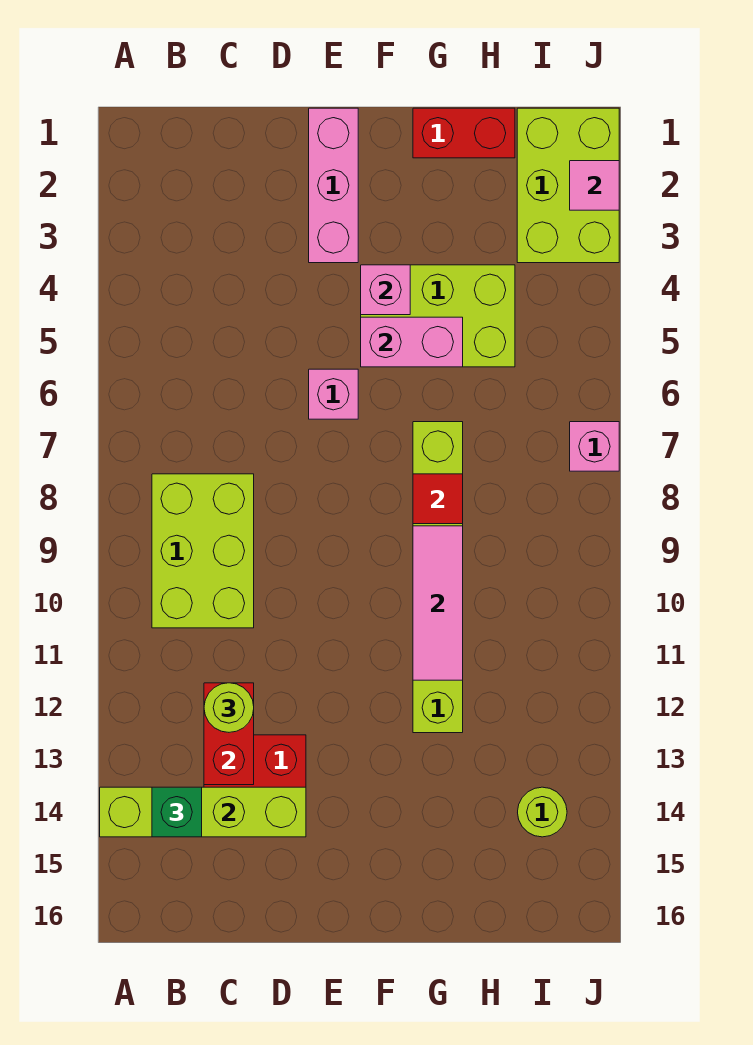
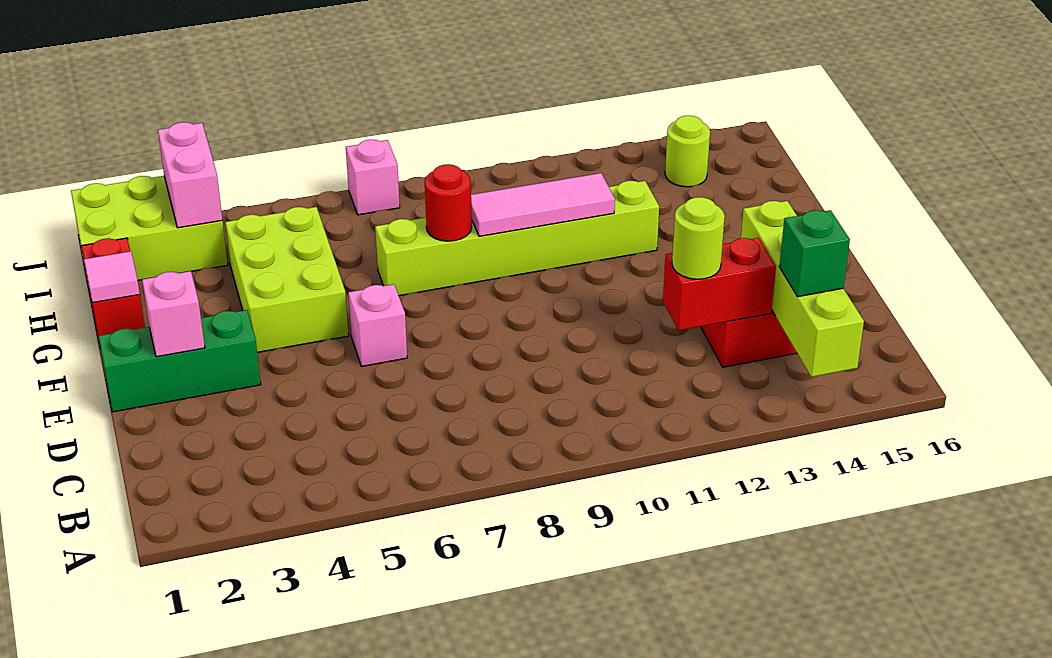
lime 2x3 brick [152,474,254,628] -> none
pink 1x3 brick [309,108,358,263] -> green 1x3 brick [99,310,261,412]
pink 1x1 brick [361,265,410,315] -> pink 1x1 brick moved to [142,271,205,357]
pink 1x2 brick [361,317,463,367] -> pink 1x2 brick moved to [158,122,222,228]
red 1x1 tile [413,474,463,524] -> red 1x1 round brick [425,164,472,241]
pink 1x1 tile [570,161,619,210] -> pink 1x1 tile moved to [84,251,140,303]

